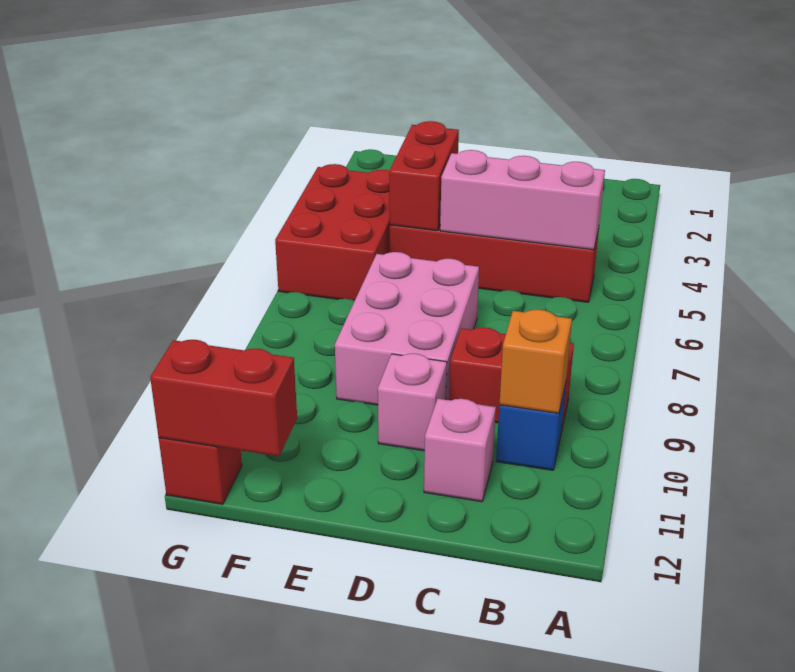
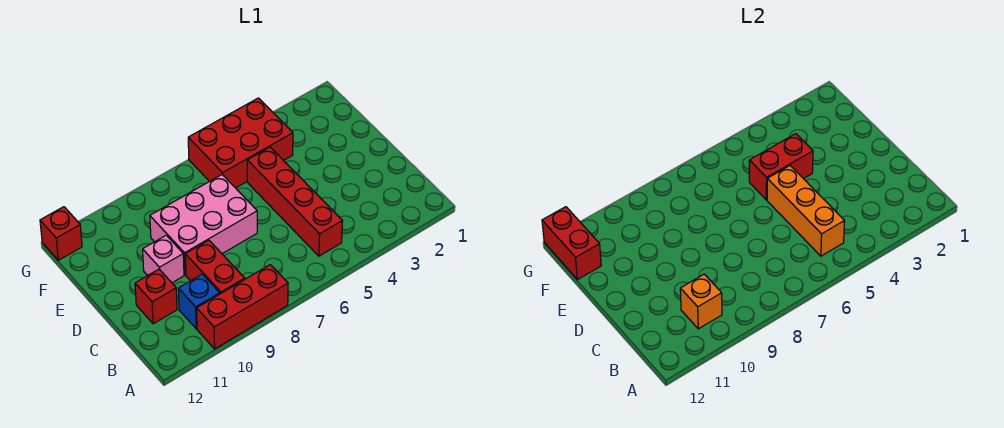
none -> red 1x3 brick [197,265,288,349]
pink 1x3 brick [440,150,605,250] -> orange 1x3 brick [767,166,845,256]
pink 1x1 brick [424,399,496,502] -> red 1x1 brick [135,269,177,324]

